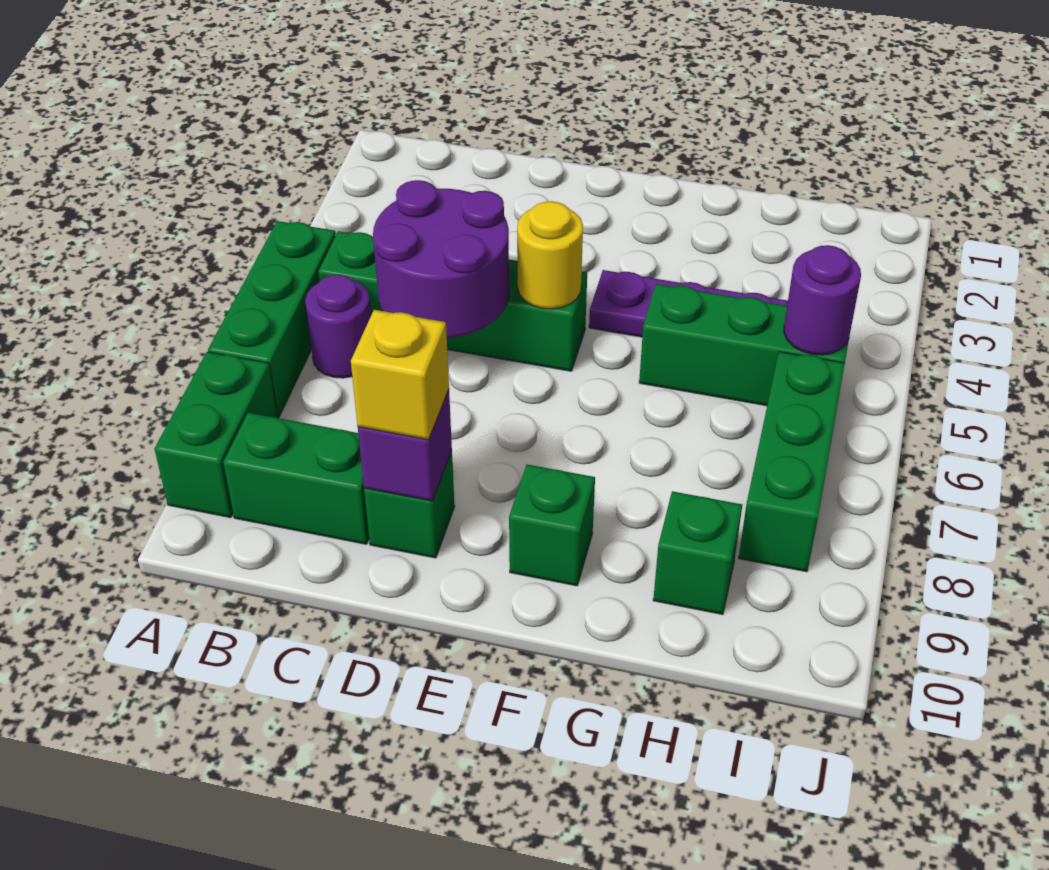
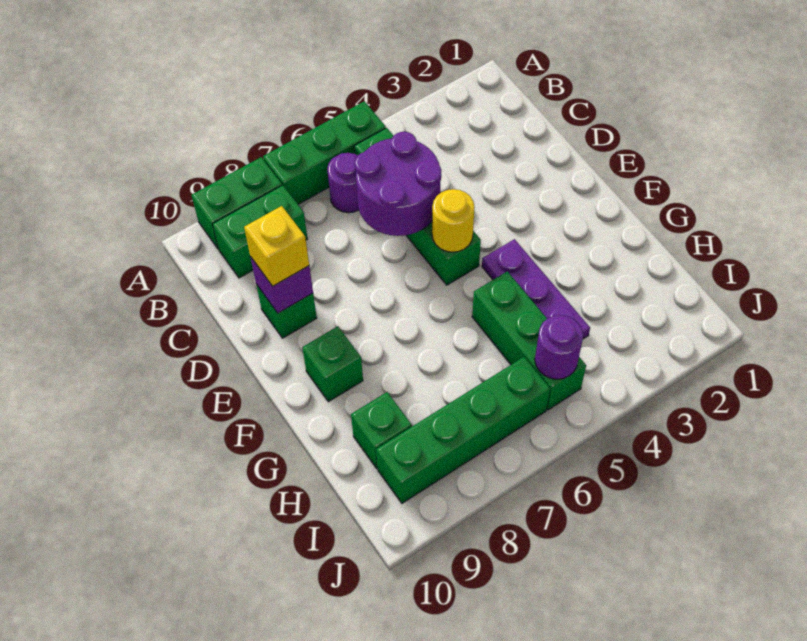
green 1x2 brick [223,413,369,544] -> green 1x2 brick turned to [213,185,308,278]
green 1x3 brick [739,352,845,572] -> green 1x4 brick [376,357,550,503]

